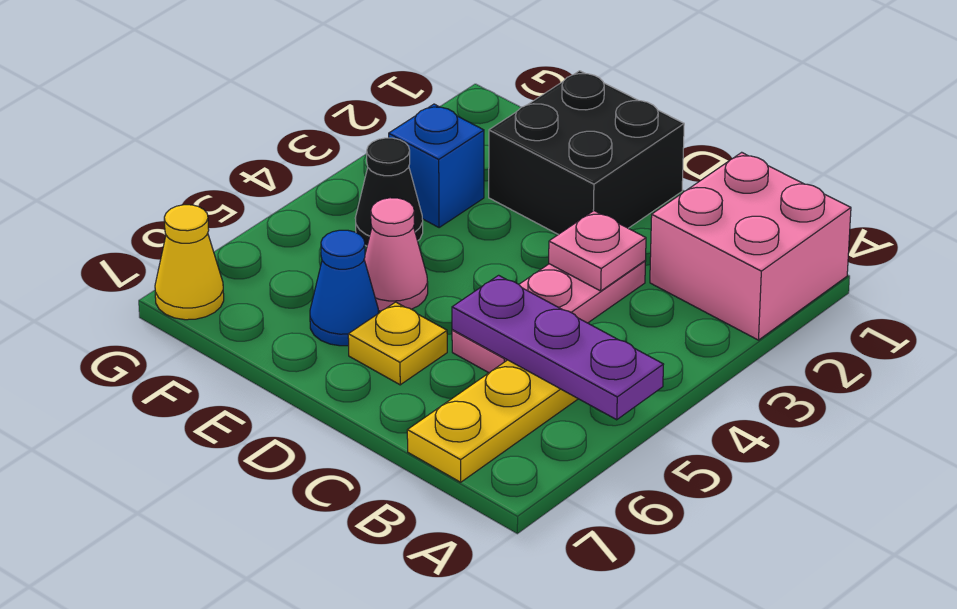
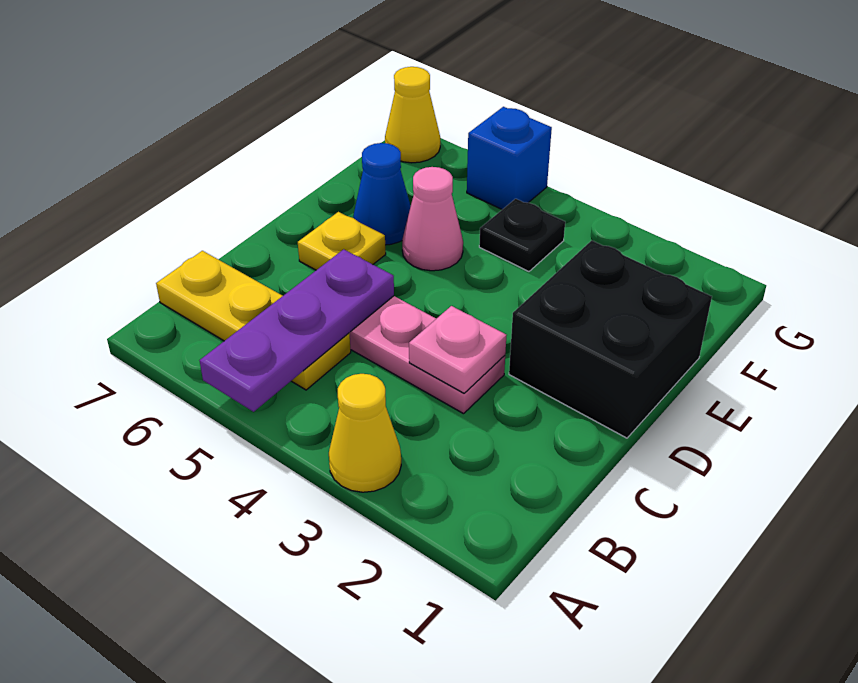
pink 2x2 brick [650,152,851,340] -> none
none -> yellow 1x1 cone [329,374,401,492]
blue 1x1 brick [389,104,484,228] -> blue 1x1 brick moved to [467,107,552,209]
black 1x1 cone [355,138,423,246] -> black 1x1 plate [479,199,565,271]

